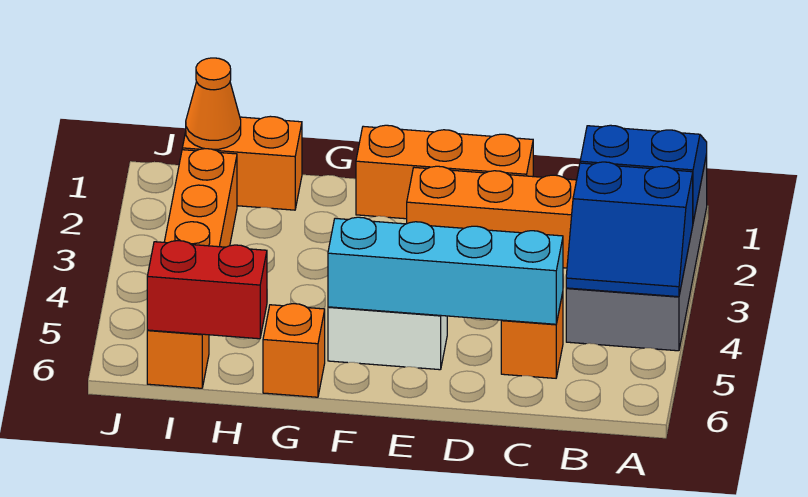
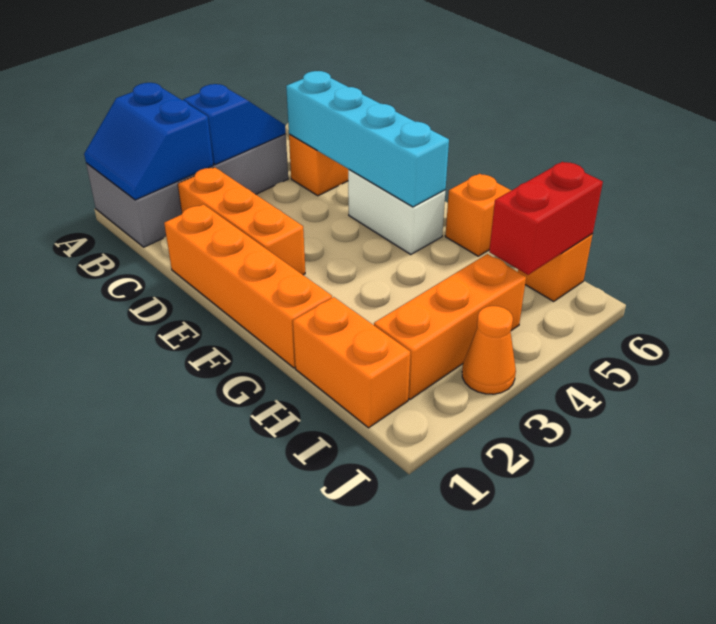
blue 2x2 slope [566,162,693,297] -> blue 1x2 slope [183,84,286,165]
orange 1x3 brick [356,125,533,219] -> orange 1x4 brick [164,204,332,368]
red 1x2 brick [147,241,267,339] -> red 1x2 brick turned to [489,162,603,275]
orange 1x1 cone [186,58,241,149] -> orange 1x1 cone moved to [462,306,516,394]

